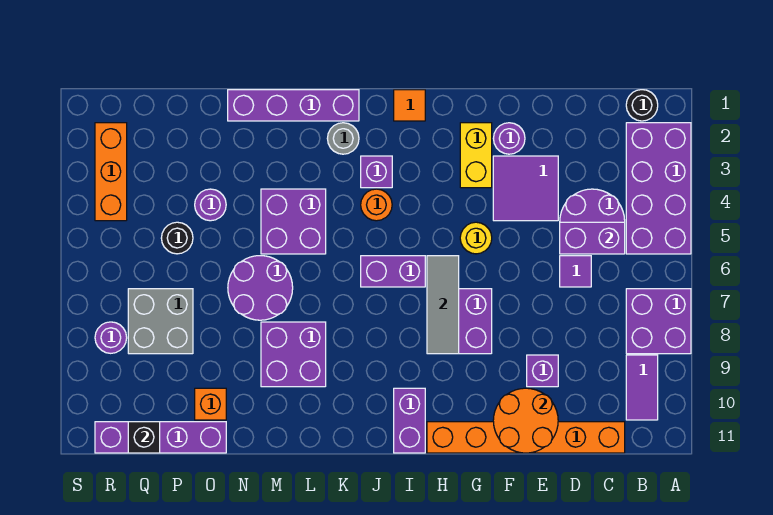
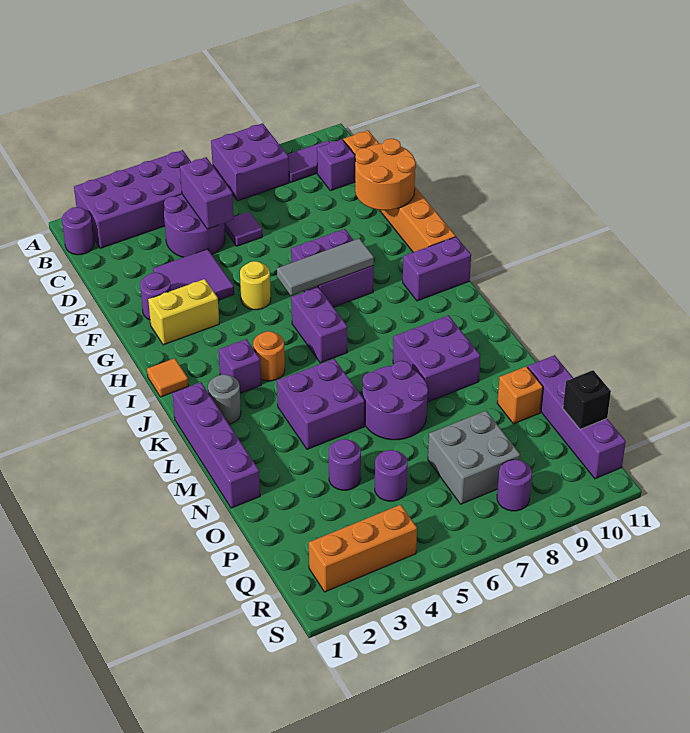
black 1x1 round brick [626,90,658,121] -> purple 1x1 round brick [62,207,94,255]
purple 1x1 brick [527,355,558,387] -> purple 1x1 brick moved to [317,139,355,191]
black 1x1 round brick [161,222,193,254] -> purple 1x1 round brick [375,450,408,501]

